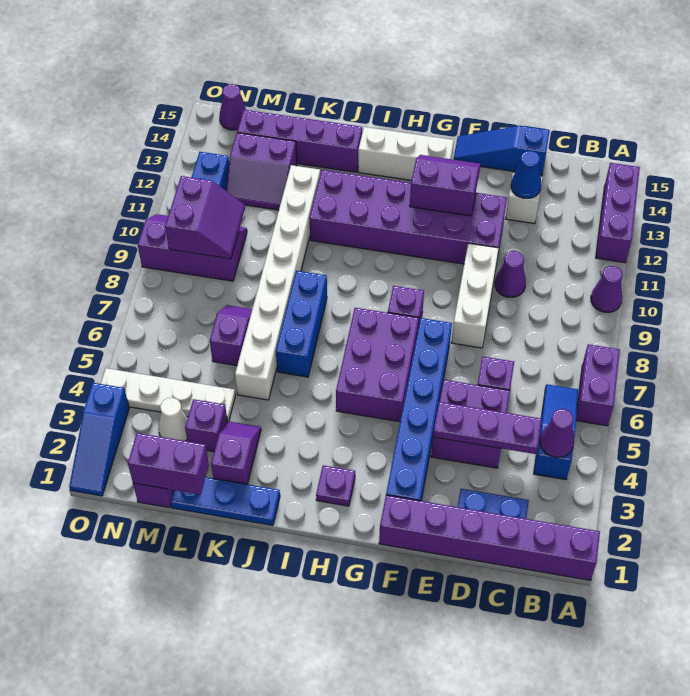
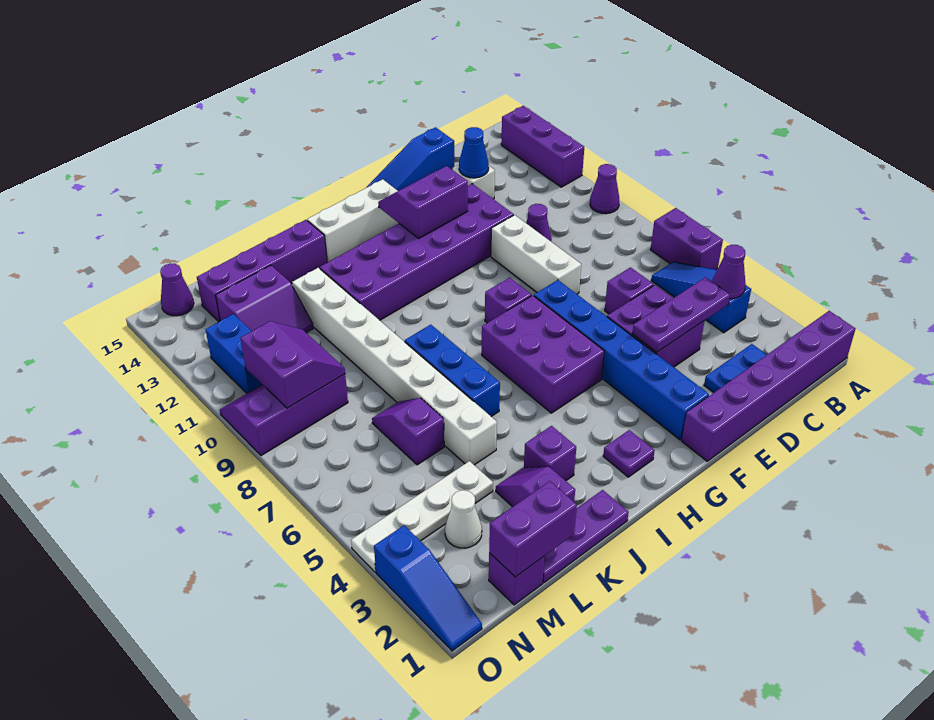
blue 1x3 plate [171,477,280,526] -> purple 1x3 plate [543,490,629,583]
purple 1x1 brick [185,399,228,452] -> purple 1x1 brick moved to [524,426,576,481]

